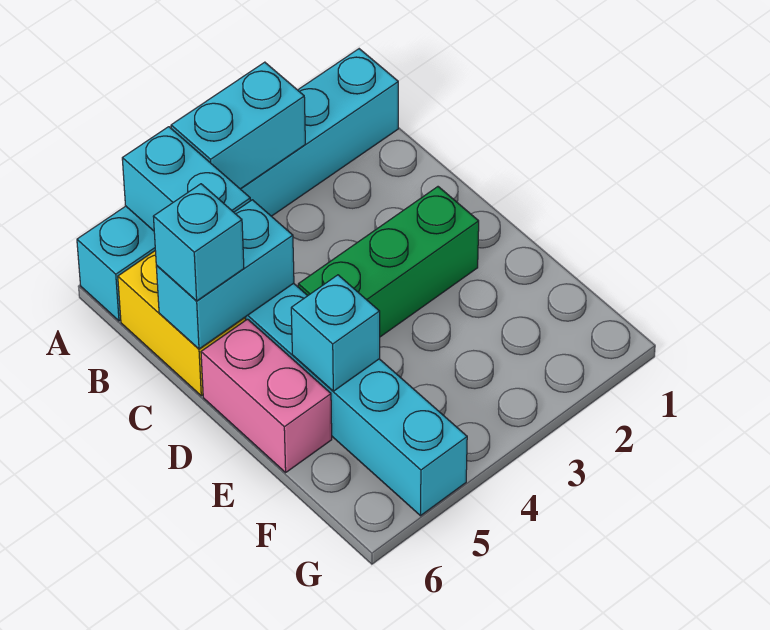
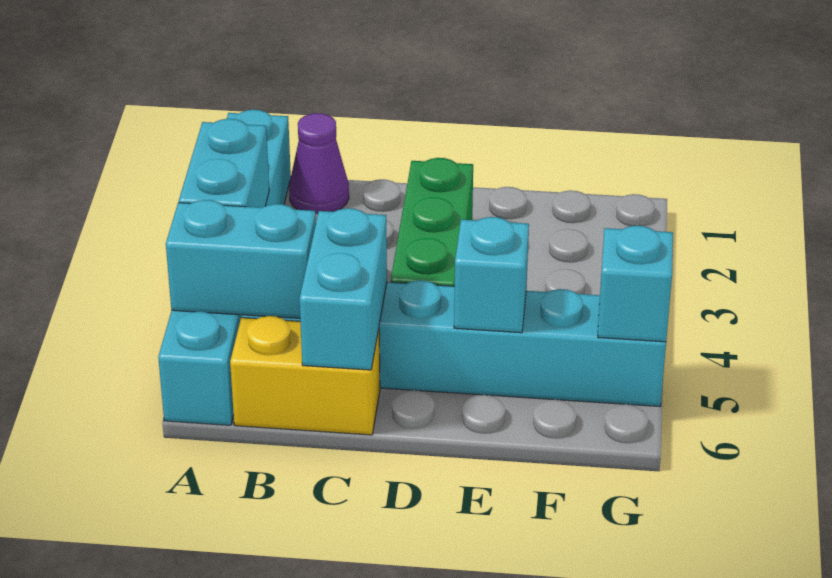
none -> purple 1x1 cone [289,113,349,214]
cyan 1x1 brick [153,184,244,301] -> cyan 1x1 brick moved to [598,226,673,342]
pink 1x2 brick [201,319,332,472] -> none

